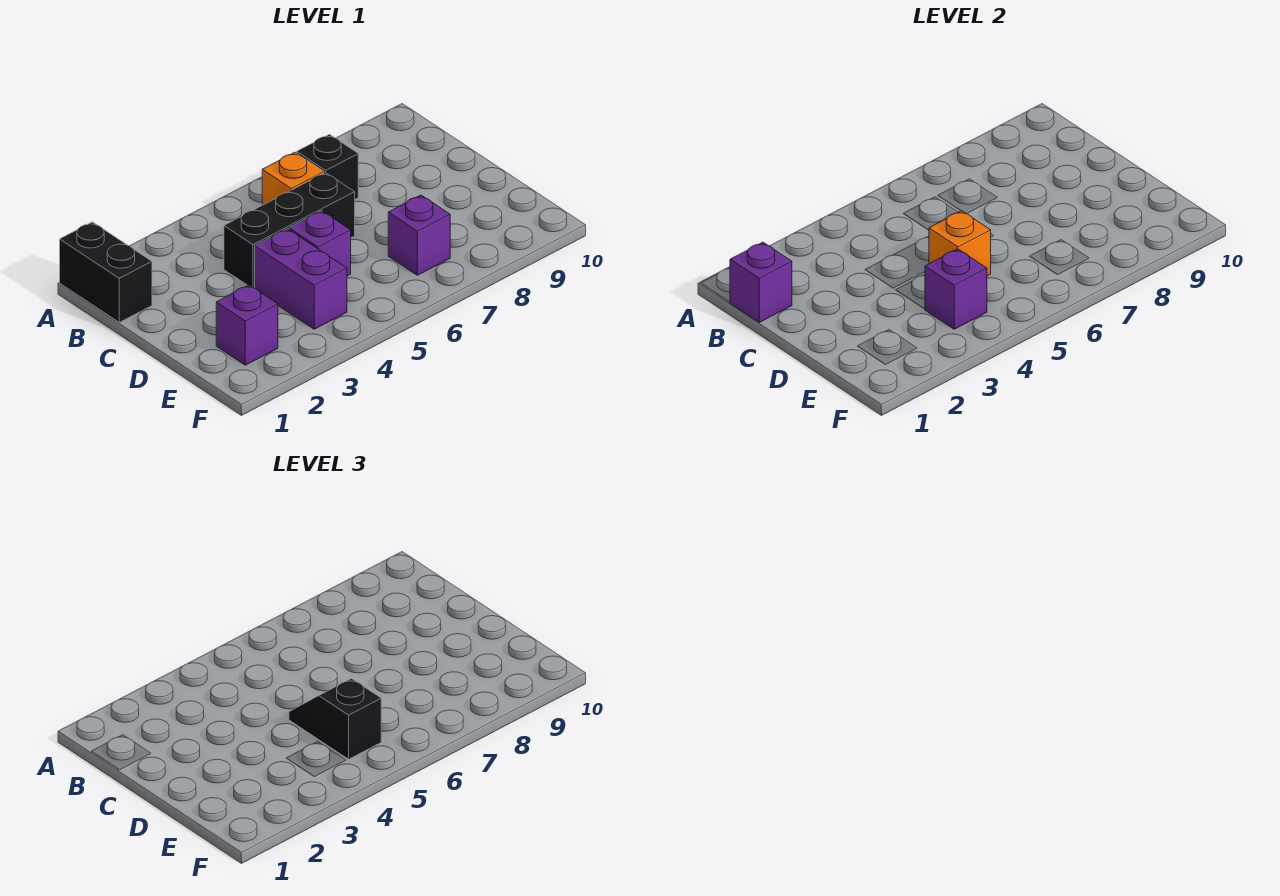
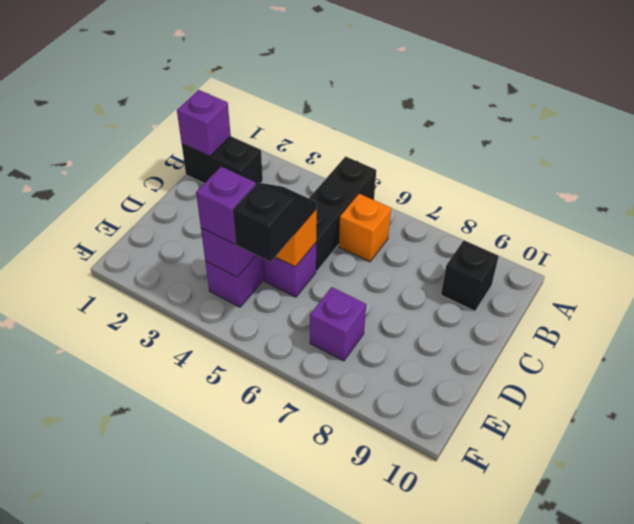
black 1x2 brick [60,222,152,322] -> black 1x2 brick turned to [182,136,263,184]
black 1x1 brick [297,134,358,199] -> black 1x1 brick moved to [441,241,499,311]
black 1x3 brick [224,172,355,288] -> black 1x3 brick turned to [309,156,376,271]
purple 1x1 brick [216,285,278,365] -> purple 1x1 brick moved to [196,167,256,244]

